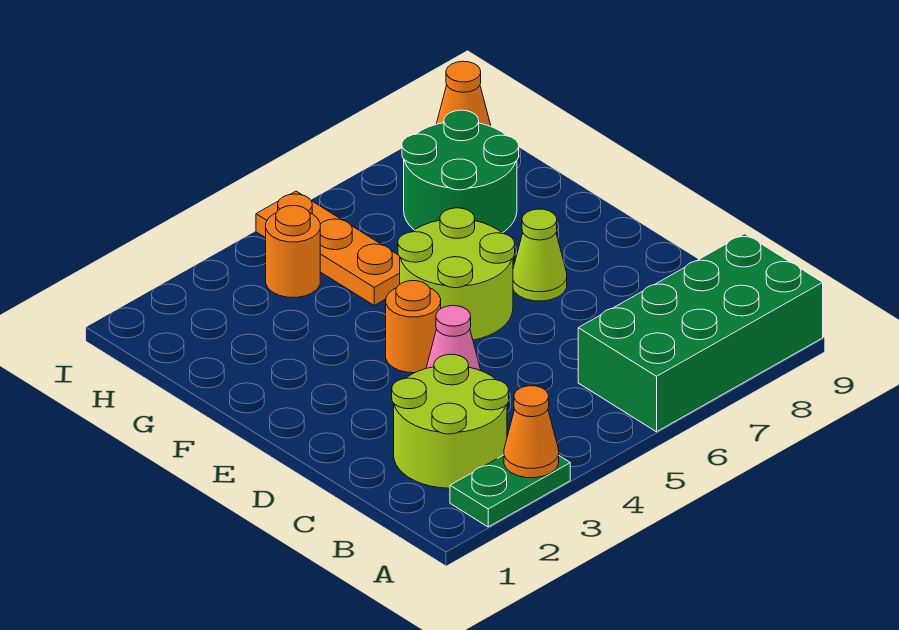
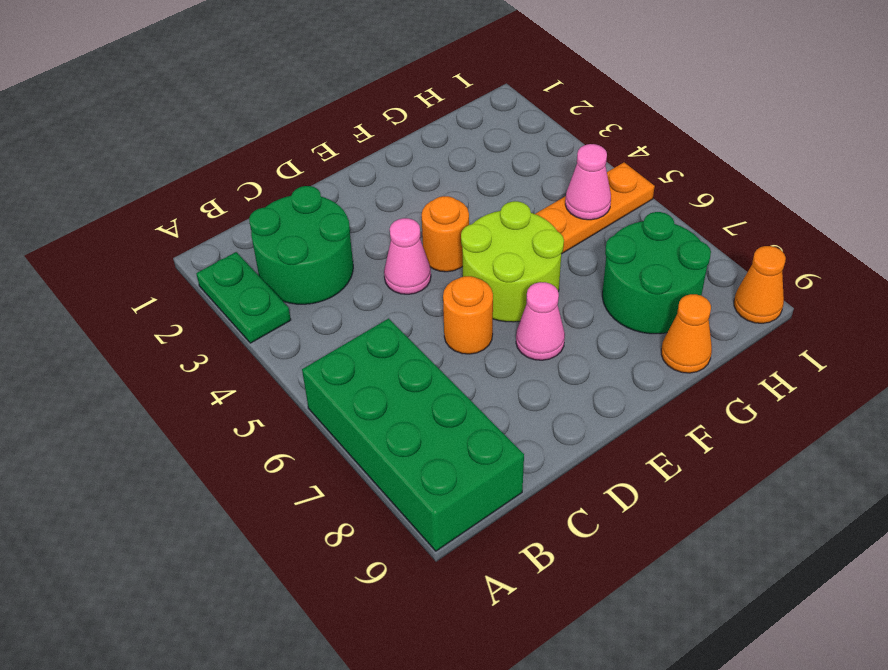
orange 1x1 cone [504,386,559,478] -> orange 1x1 cone moved to [661,294,712,373]
lime 2x2 round brick [392,354,509,488] -> green 2x2 round brick [249,186,353,304]
lime 1x1 cone [513,209,567,301] -> pink 1x1 cone [516,282,565,360]
orange 1x1 round brick [266,206,320,298] -> orange 1x1 round brick moved to [443,276,493,354]
none -> pink 1x1 cone [565,144,611,220]

